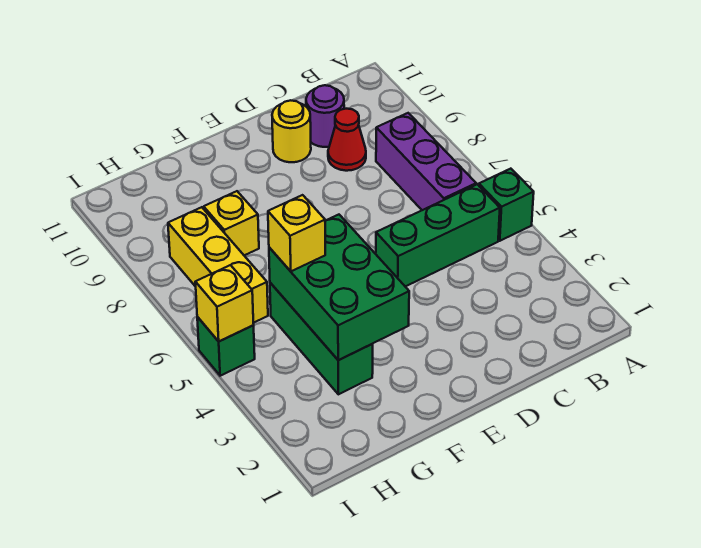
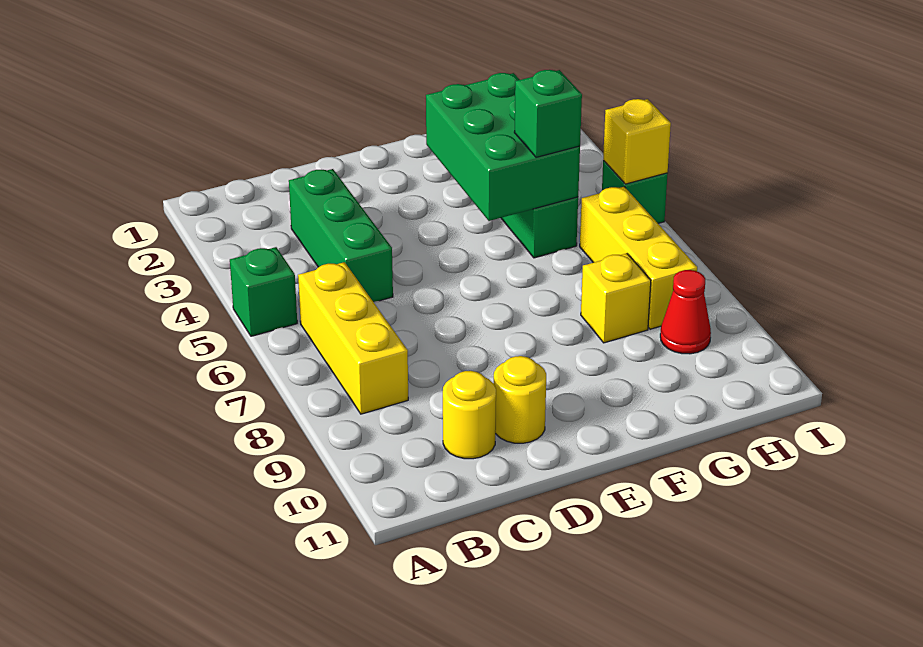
green 1x3 brick [376,184,500,287] -> green 1x3 brick turned to [289,169,393,302]
purple 1x3 brick [376,113,476,210] -> yellow 1x3 brick [298,262,408,414]
red 1x1 cone [328,109,366,171] -> red 1x1 cone moved to [660,270,711,354]
purple 1x1 round brick [306,85,344,147] -> yellow 1x1 round brick [443,371,496,459]
yellow 1x1 brick [268,195,325,271] -> green 1x1 brick [514,70,582,157]

